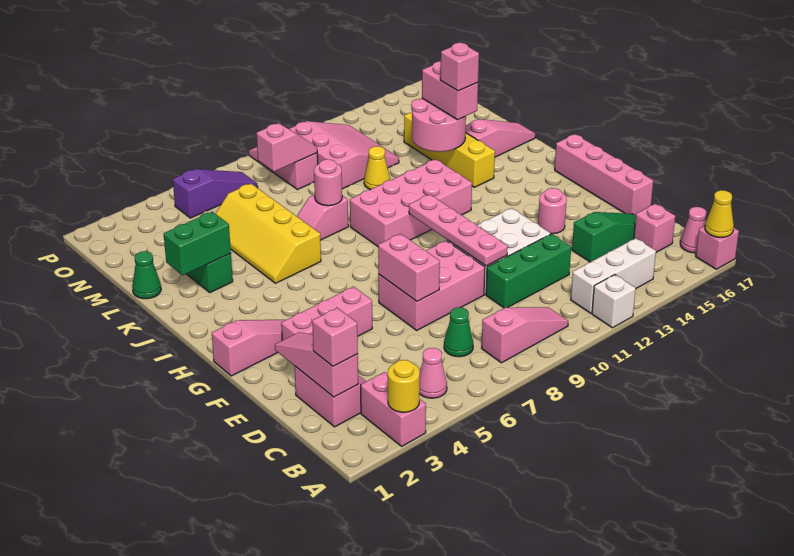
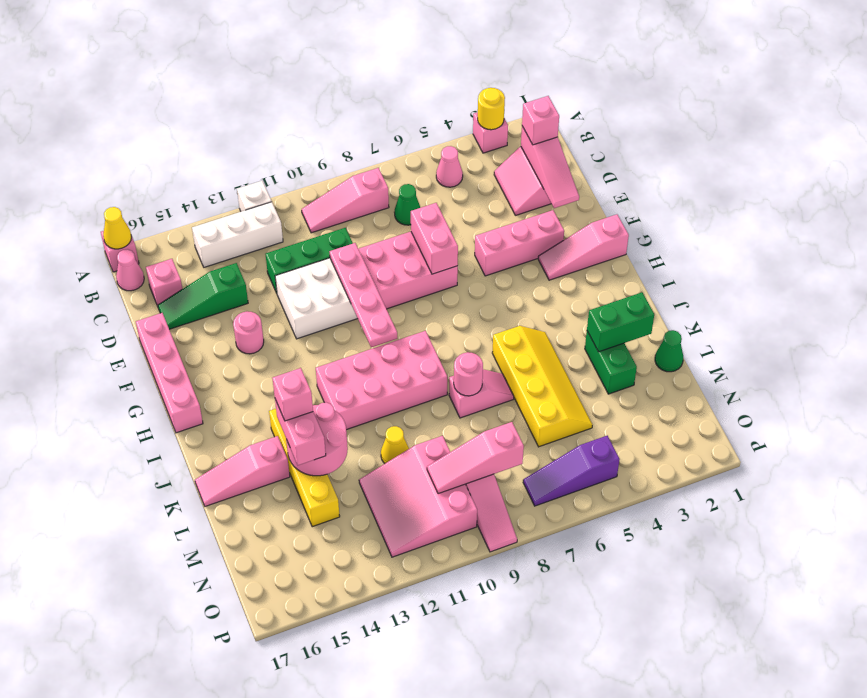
pink 1x2 brick [361,372,426,446] -> pink 1x1 brick [473,112,508,153]
pink 1x2 slope [257,123,317,172] -> pink 1x3 slope [427,422,524,494]

